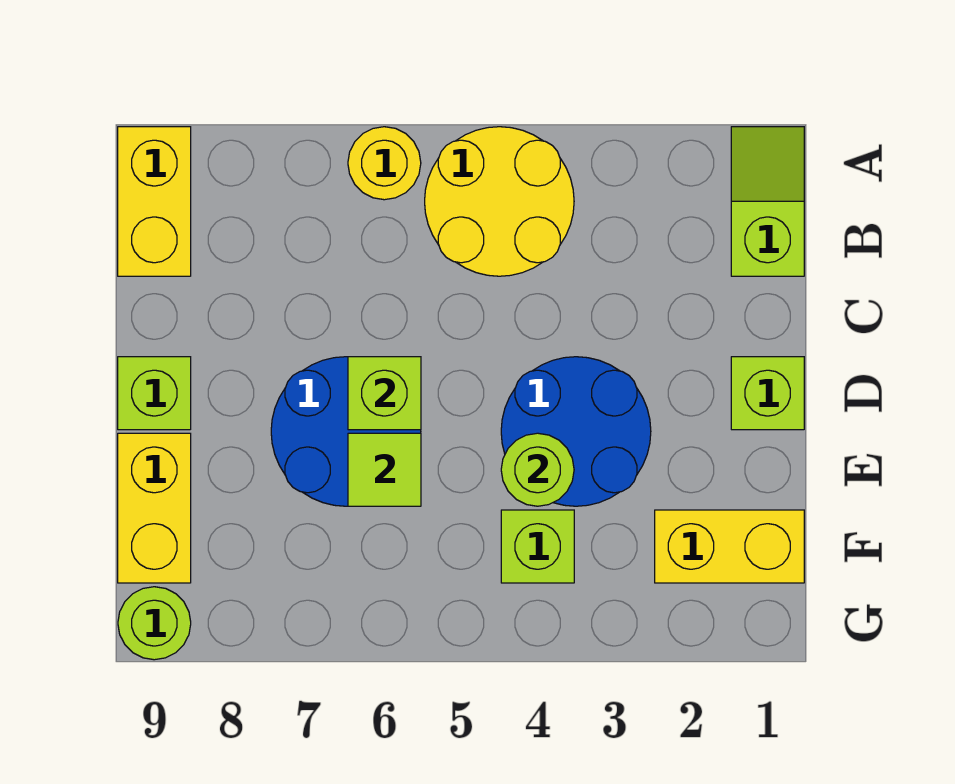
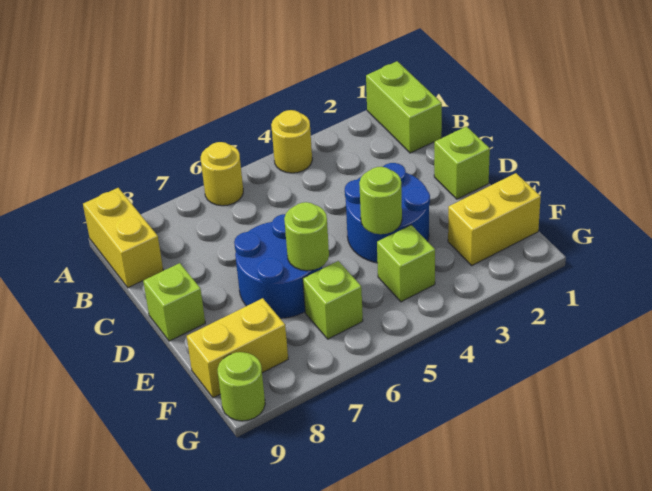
lime 1x2 slope [731,127,804,276] -> lime 1x2 brick [366,61,442,153]
yellow 2x2 round brick [425,127,574,276] -> yellow 1x1 round brick [271,110,312,173]
lime 1x1 brick [348,357,421,430] -> lime 1x1 brick moved to [303,261,363,339]
lime 1x1 tile [348,433,421,506] -> lime 1x1 round brick [284,202,329,271]
yellow 1x2 brick [118,433,191,583] -> yellow 1x2 brick turned to [187,298,288,398]

